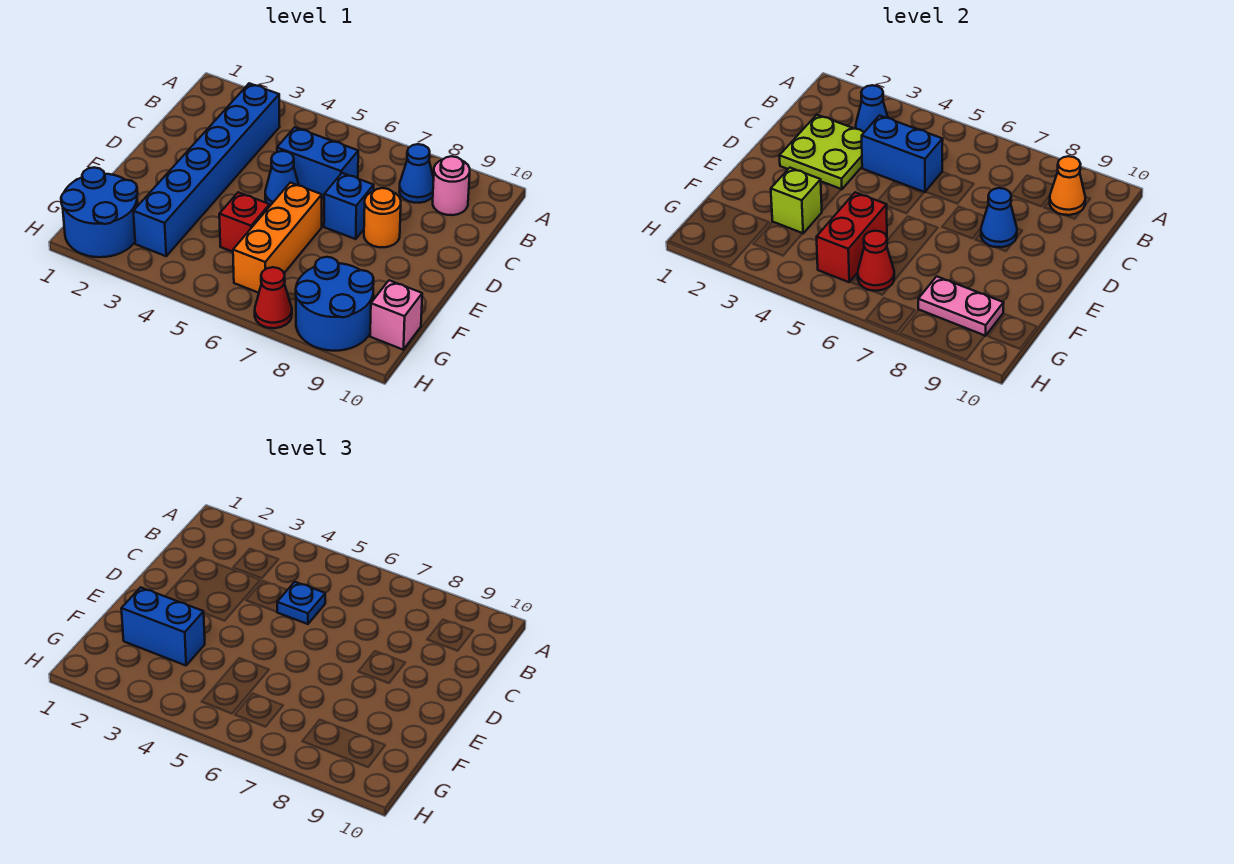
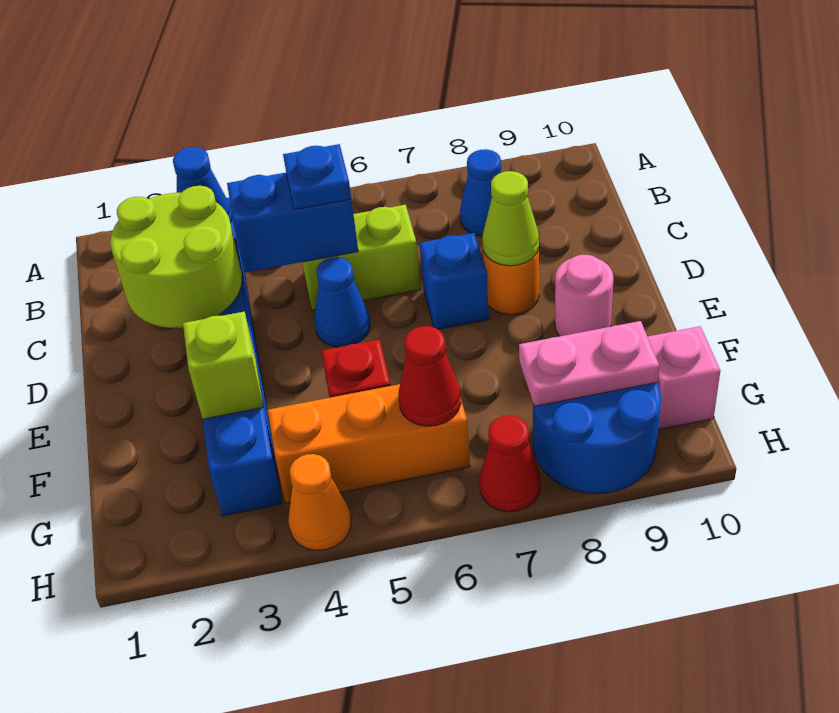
pink 1x1 round brick [433,156,470,215] -> pink 1x1 round brick moved to [555,255,613,336]
orange 1x1 cone [1050,156,1085,215] -> orange 1x1 cone moved to [288,454,351,550]
lime 2x2 plate [779,115,864,189] -> lime 2x2 round brick [110,186,242,328]
blue 1x2 brick [277,127,358,198] -> lime 1x2 brick [302,205,421,310]
blue 1x1 cone [981,188,1017,247] -> lime 1x1 cone [482,171,539,266]
orange 1x3 brick [233,183,322,293] -> orange 1x3 brick turned to [267,384,470,503]
blue 1x2 brick [121,587,205,665] -> none
red 1x2 brick [817,192,887,282] -> none
blue 2x2 round brick [61,168,138,257] -> none

